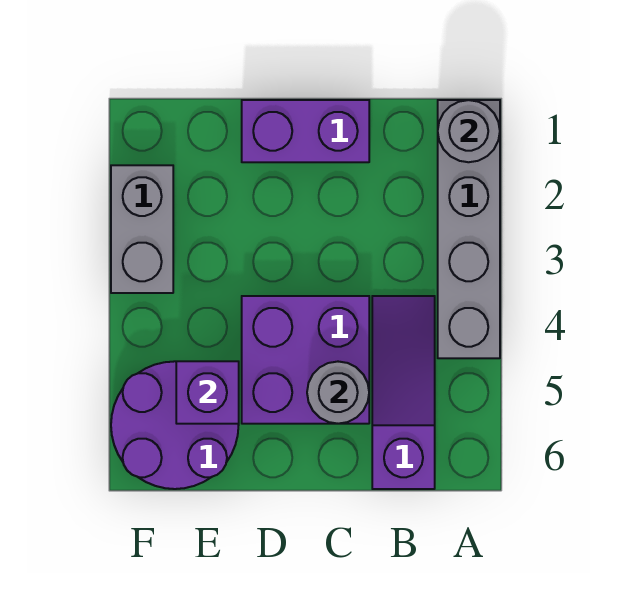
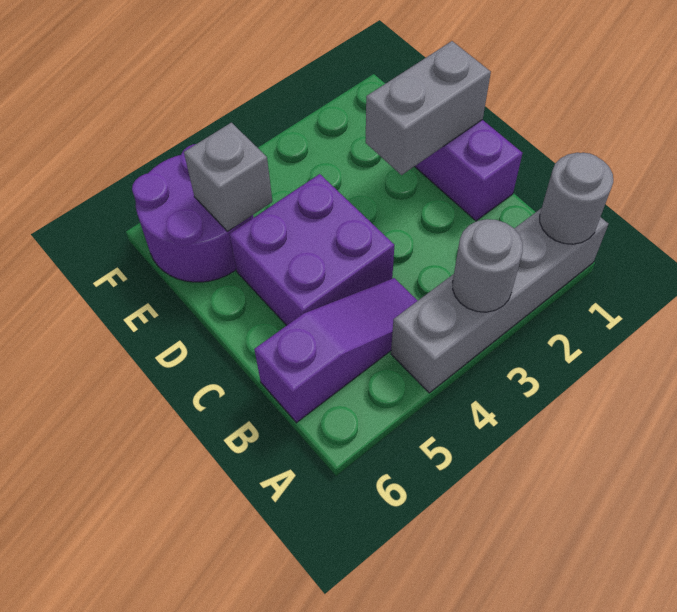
grey 1x1 round brick [307,362,369,424] -> grey 1x1 round brick moved to [453,219,523,312]
purple 1x1 brick [176,361,239,424] -> grey 1x1 brick [184,123,272,231]
grey 1x2 brick [111,165,173,293] -> grey 1x2 brick moved to [366,41,491,175]

